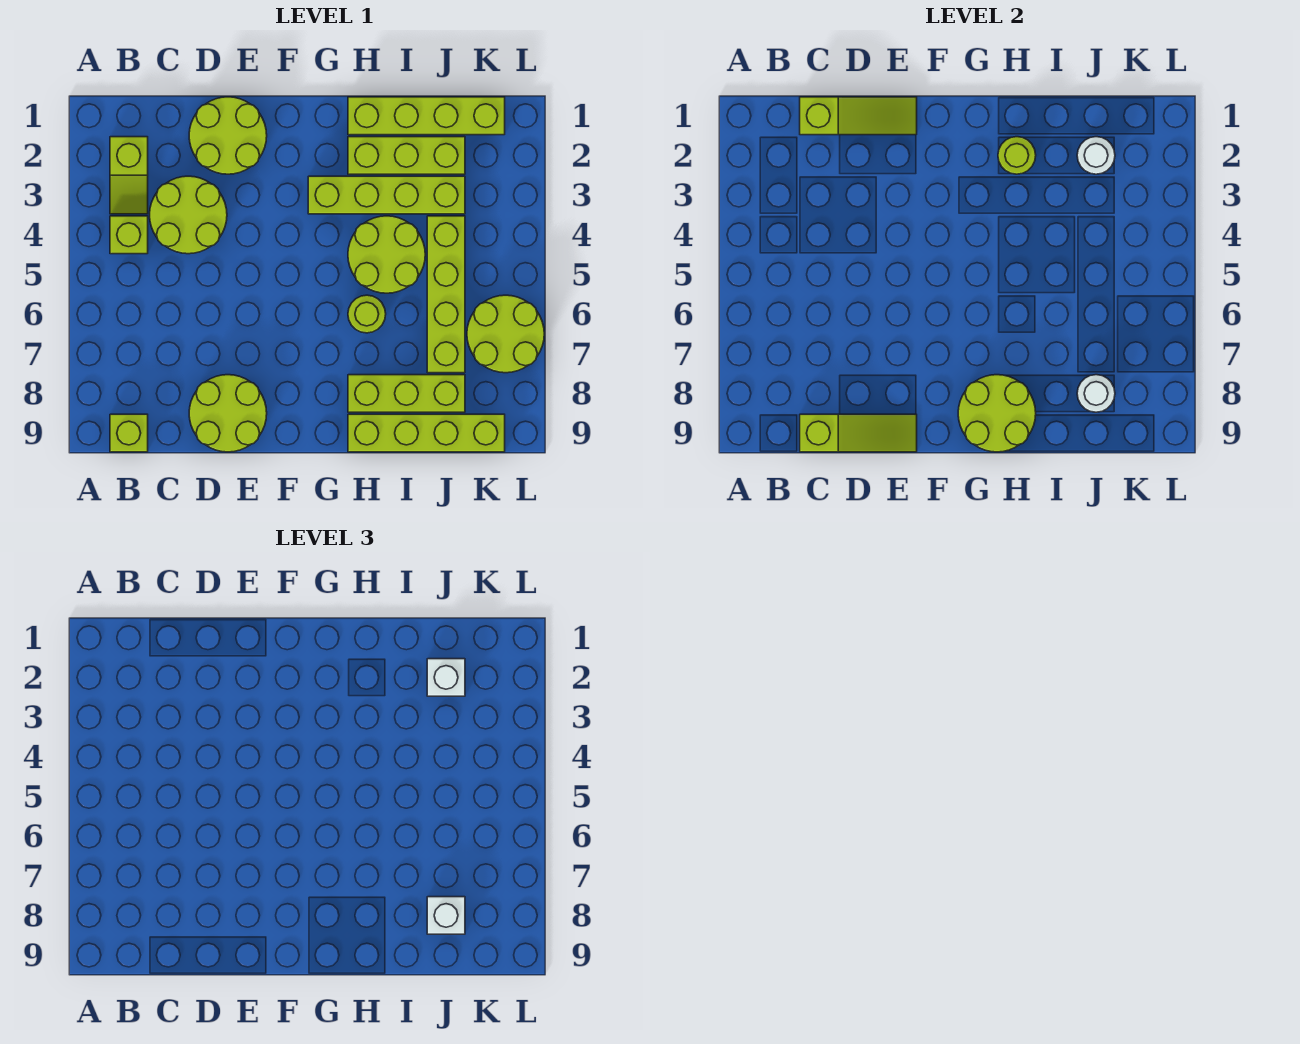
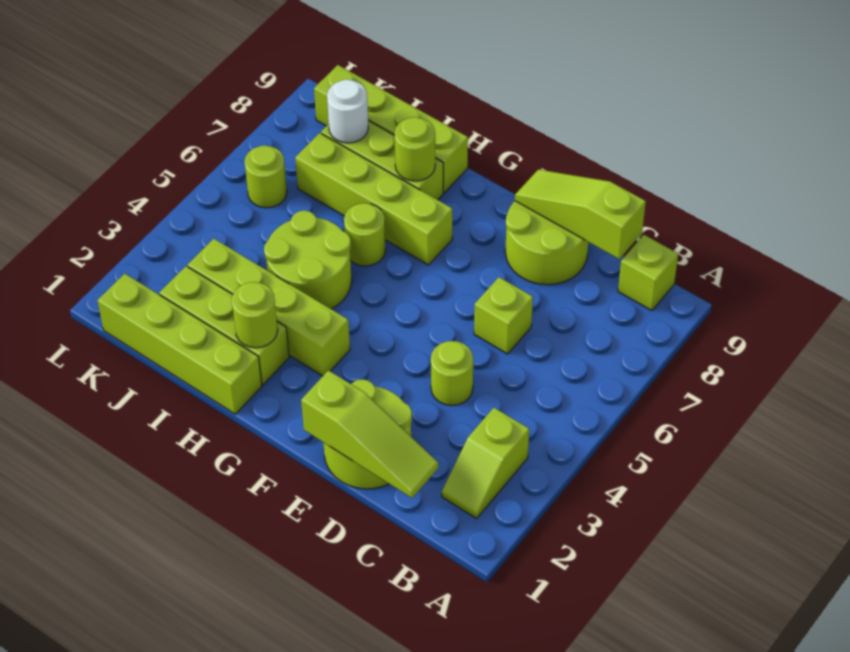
lime 1x2 slope [110,137,148,214] -> lime 1x2 slope turned to [442,408,529,518]
lime 1x1 brick [110,216,148,254] -> lime 1x1 brick moved to [474,277,533,354]
lime 1x3 slope [800,97,917,135] -> lime 1x3 slope turned to [301,370,438,498]
lime 2x2 round brick [150,176,227,254] -> lime 1x1 round brick [431,341,473,405]
lime 2x2 round brick [958,375,1036,452] -> lime 1x1 round brick [394,117,435,181]
white 1x1 round brick [1077,137,1115,174] -> none
white 1x1 brick [427,659,465,696] -> none
lime 1x4 brick [427,216,465,373] -> lime 1x4 brick turned to [295,133,452,265]
white 1x1 brick [427,897,465,934] -> none
lime 2x2 round brick [467,295,544,373] -> lime 1x1 round brick [245,146,287,208]

